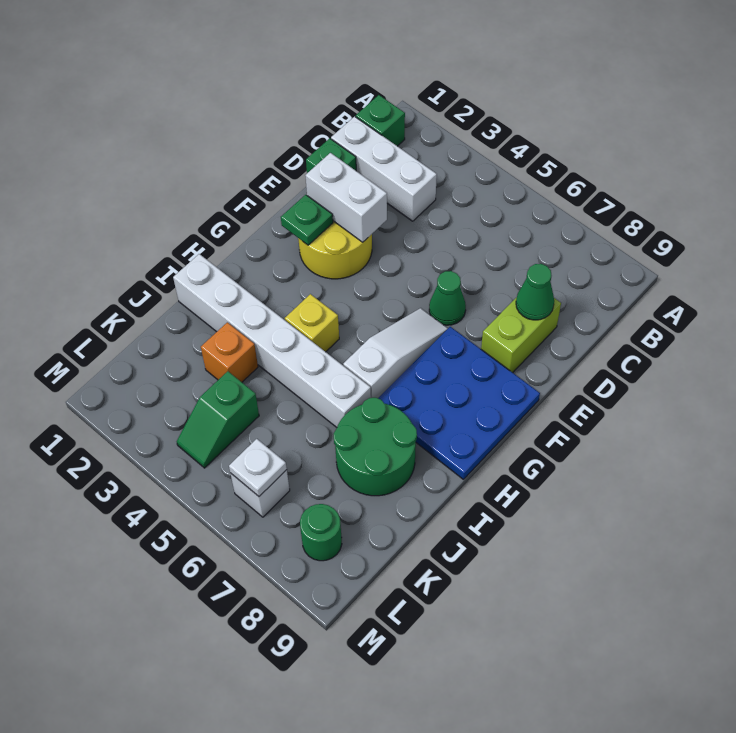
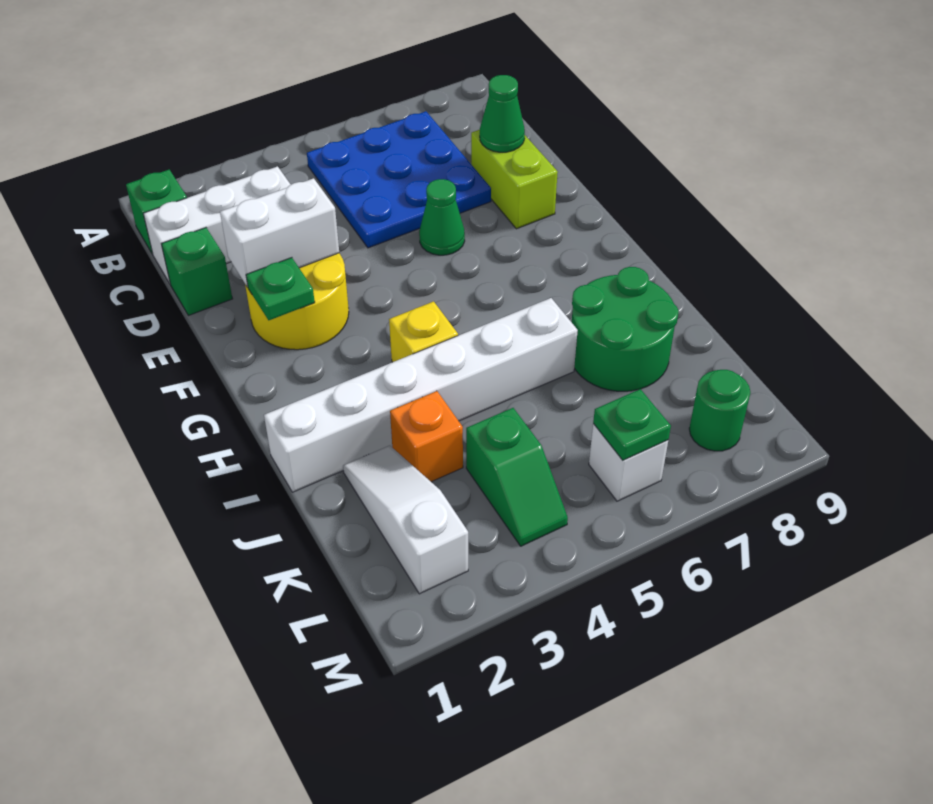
white 1x3 slope [343,308,448,398] -> white 1x3 slope moved to [343,446,468,594]
blue 3x3 plate [378,327,540,479] -> blue 3x3 plate moved to [307,111,491,248]
white 1x1 plate [229,439,287,496] -> green 1x1 plate [593,389,671,460]

